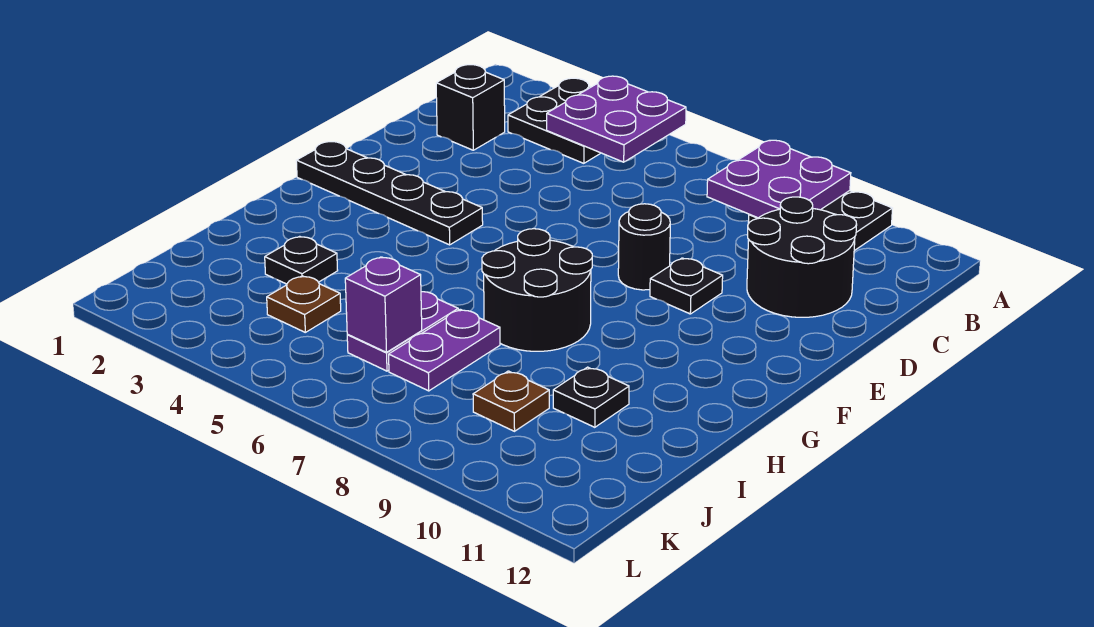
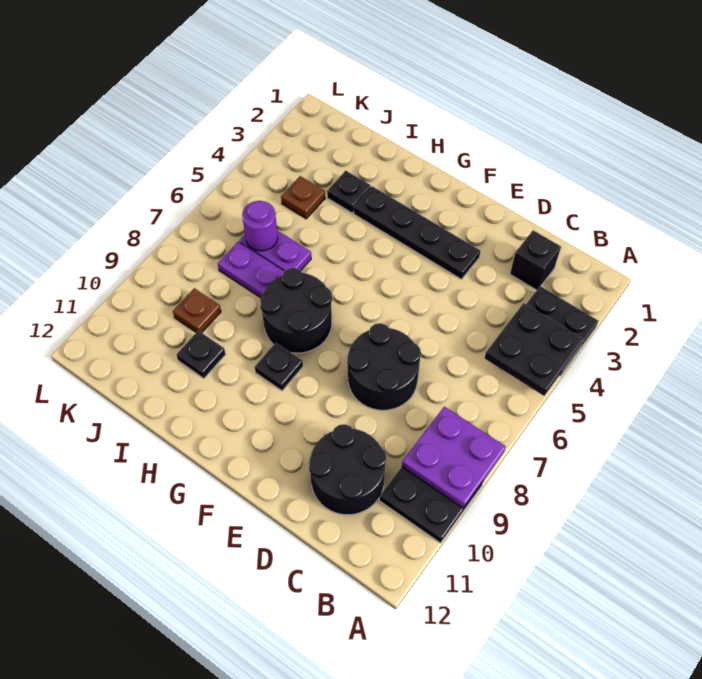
purple 2x2 plate [547,76,686,162] -> black 2x2 plate [484,303,583,396]
black 1x1 round brick [618,204,670,290] -> black 2x2 round brick [347,323,421,410]
black 1x1 plate [650,258,723,314] -> black 1x1 plate moved to [255,343,303,391]
black 1x4 plate [296,142,483,245] -> black 1x4 plate turned to [354,186,480,279]
purple 1x1 brick [345,257,422,352] -> purple 1x1 round brick [242,201,278,251]

